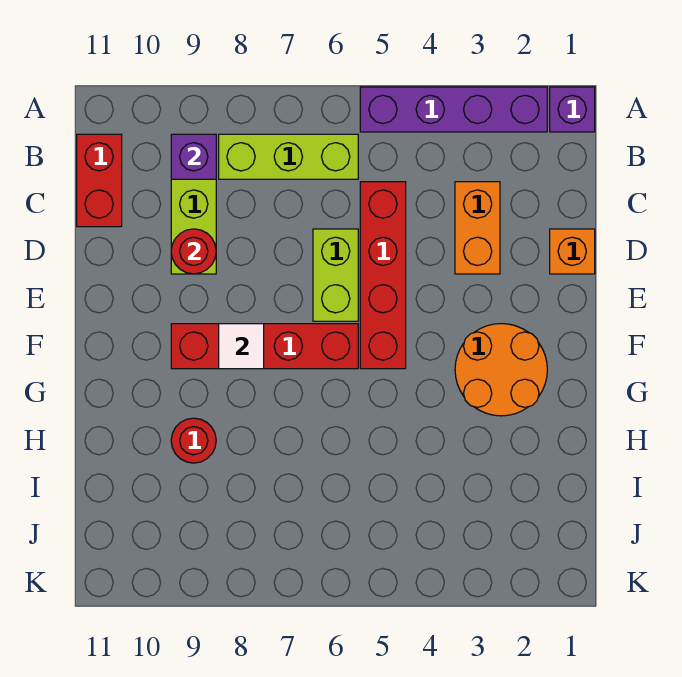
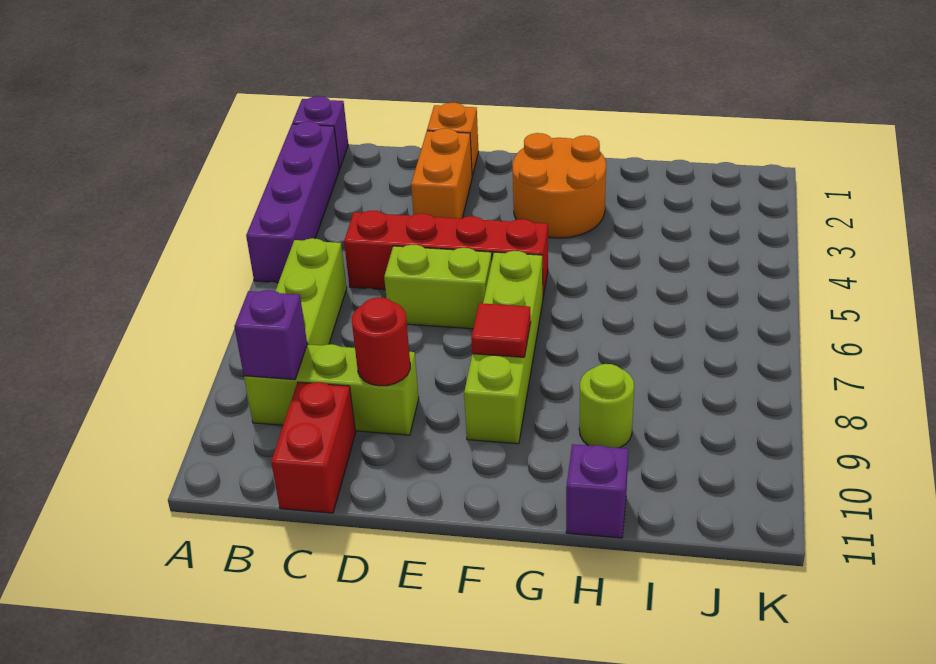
red 1x2 brick [77,134,122,227] -> red 1x2 brick turned to [271,382,356,513]
orange 1x2 brick [455,182,500,274] -> orange 1x2 brick turned to [411,128,472,219]
red 1x4 brick [171,324,358,369] -> lime 1x4 brick [464,251,543,444]
white 1x1 tile [219,324,264,369] -> red 1x1 tile [471,303,531,357]
red 1x1 round brick [171,418,216,463] -> lime 1x1 round brick [579,364,634,448]
none -> purple 1x1 brick [566,444,628,538]

